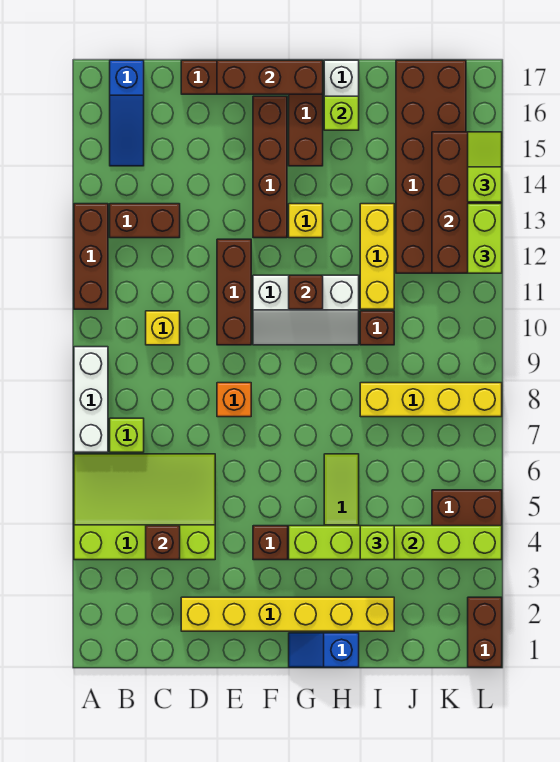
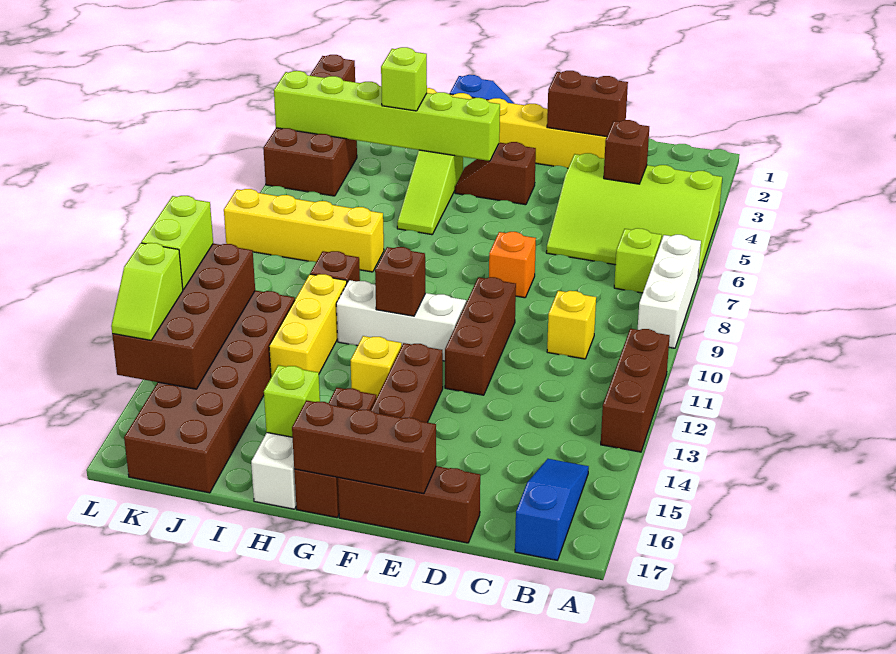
brown 1x2 brick [110,204,180,238] -> brown 1x2 brick moved to [547,71,628,137]

